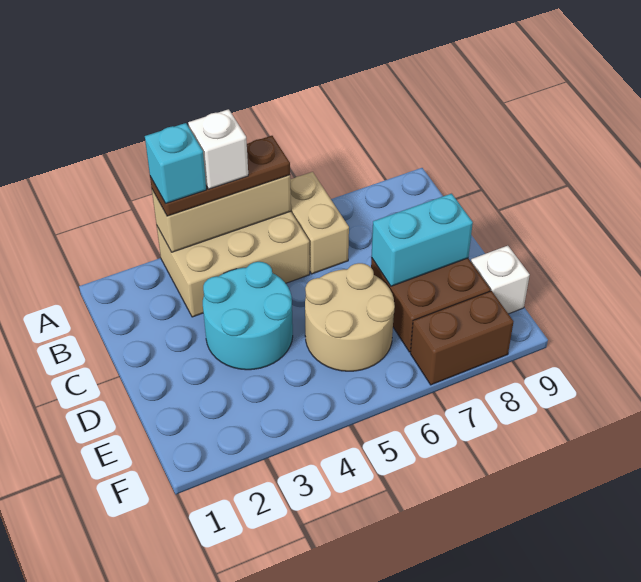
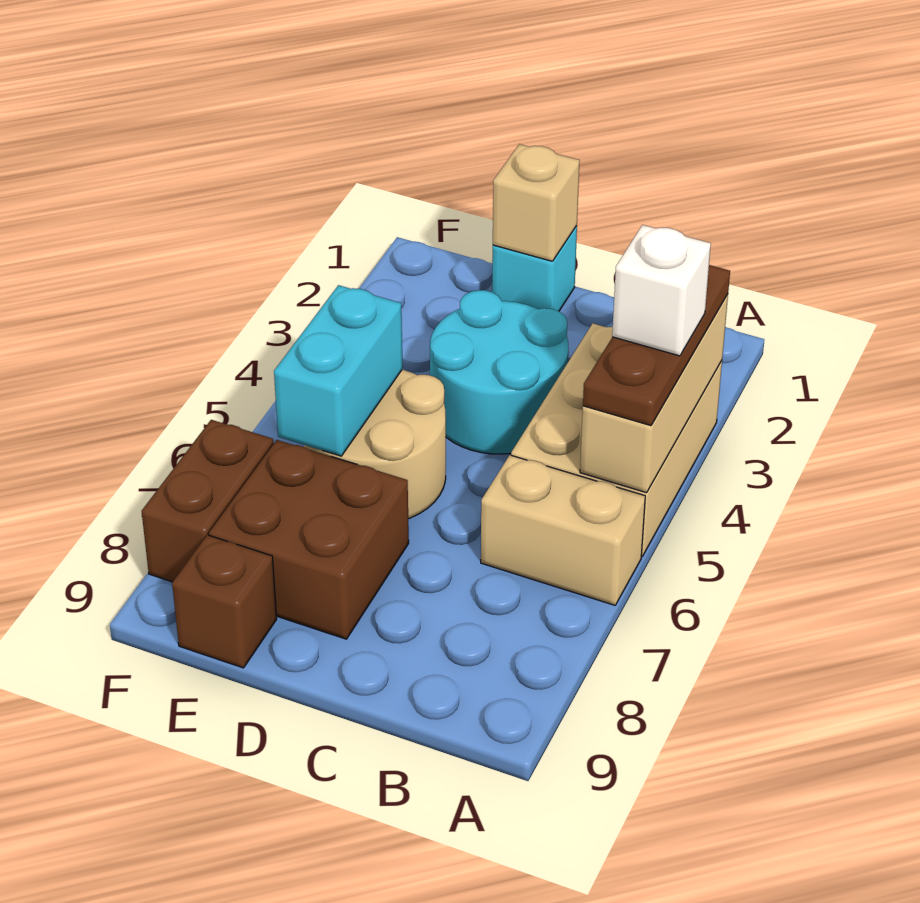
cyan 1x1 brick [145,123,206,203] -> cyan 1x1 brick moved to [492,226,577,311]
none -> tan 1x1 brick [493,144,580,261]
cyan 1x2 brick [372,194,473,286] -> cyan 1x2 brick moved to [274,285,403,456]
white 1x1 brick [471,246,530,314] -> brown 1x1 brick [172,535,277,668]

